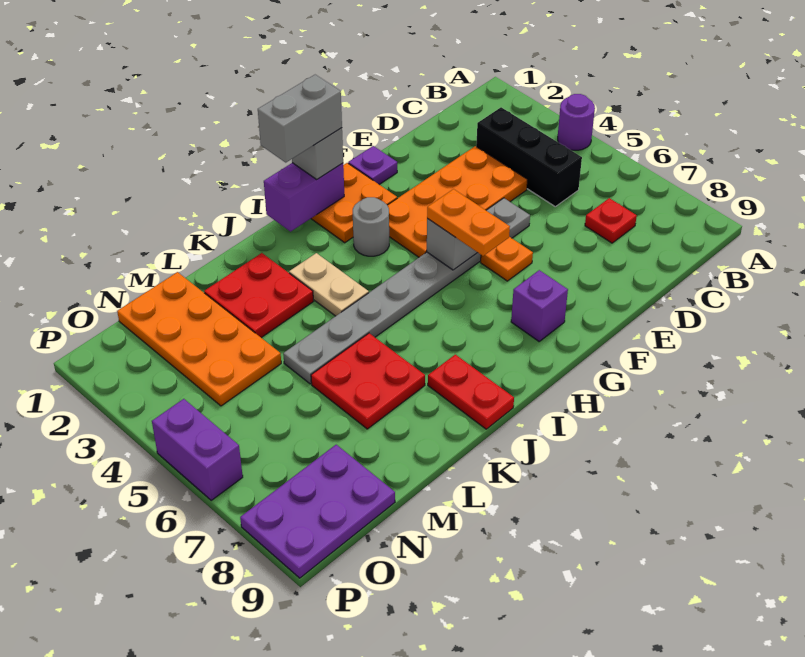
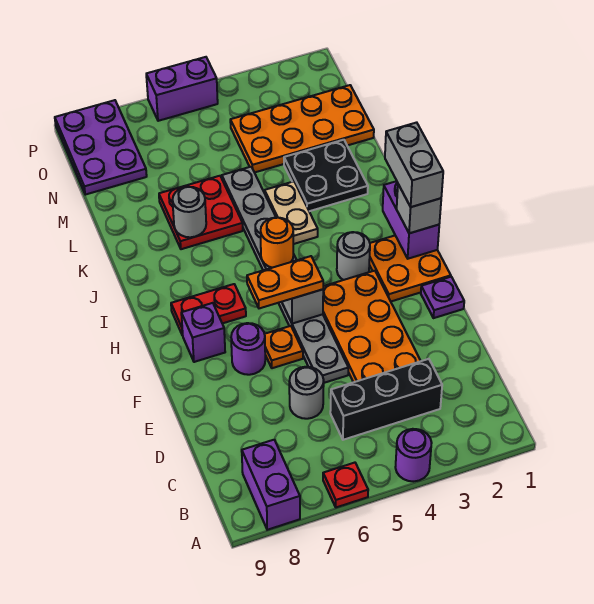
none -> purple 1x2 brick [242,440,300,530]
red 1x1 plate [585,198,637,243] -> red 1x1 plate moved to [323,463,368,507]
none -> grey 1x1 round brick [289,367,324,419]
none -> purple 1x1 round brick [231,323,265,375]
none -> orange 1x1 round brick [261,218,293,268]
tan 1x2 plate [289,253,369,316] -> tan 1x2 plate turned to [265,181,318,244]
red 1x2 plate [428,355,514,429] -> red 1x2 plate moved to [171,284,246,335]
red 2x2 plate [204,253,313,338] -> black 2x2 plate [284,140,368,211]
none -> grey 1x1 round brick [173,187,206,237]

